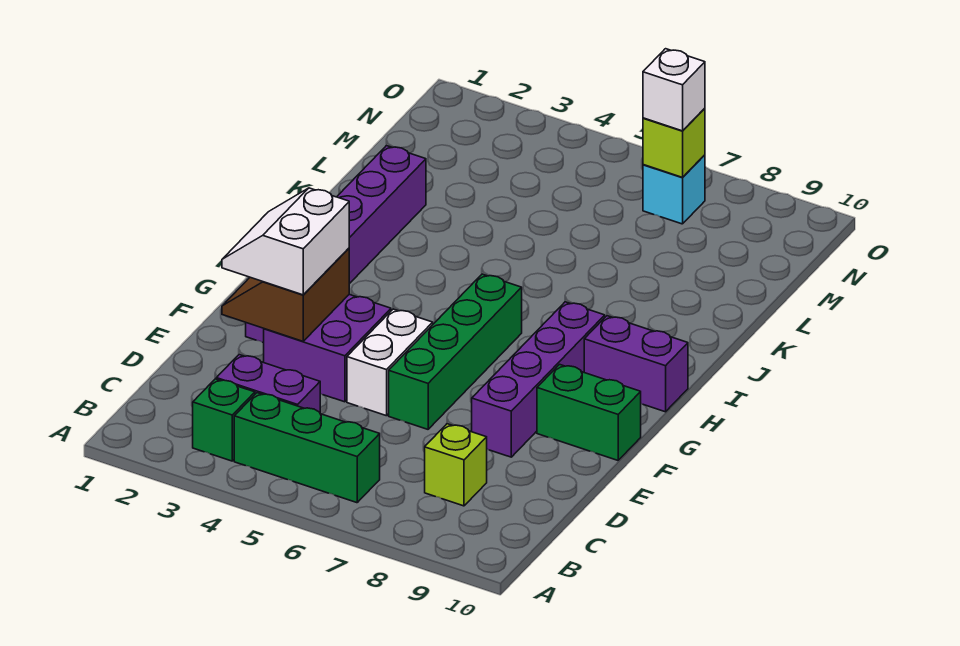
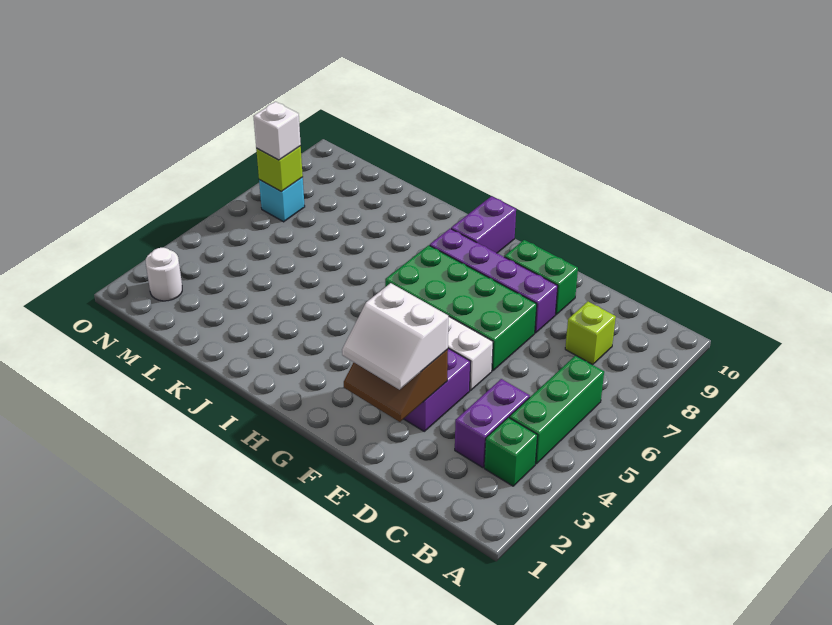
green 1x4 brick [389,274,522,429] -> green 2x4 brick [385,245,537,371]
purple 1x6 brick [246,146,426,343] -> none
green 1x2 brick [537,364,641,460] -> green 1x2 brick turned to [504,240,578,315]
none -> white 1x1 round brick [146,248,182,301]

